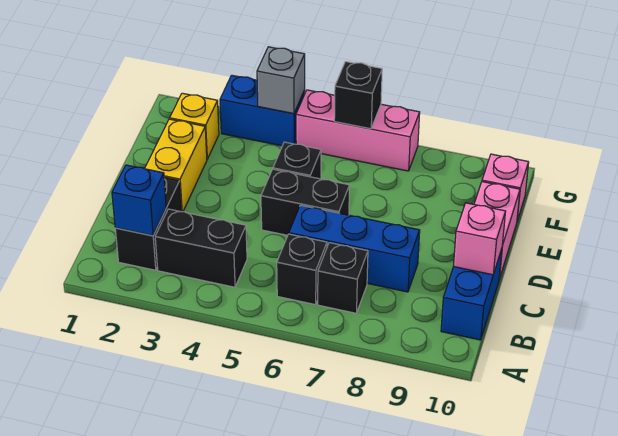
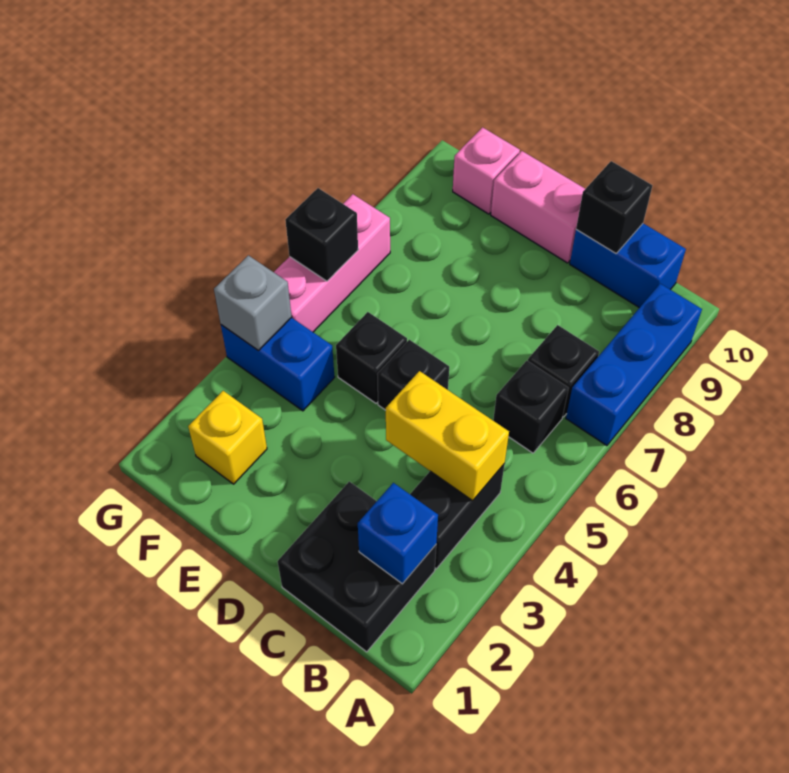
black 1x2 brick [115,177,182,270] -> black 2x2 brick [277,481,436,652]
blue 1x3 brick [289,205,420,292] -> blue 1x3 brick moved to [566,284,702,446]
pink 1x1 brick [453,203,506,275] -> black 1x1 brick [576,161,652,253]
yellow 1x2 brick [145,119,207,212] -> yellow 1x2 brick moved to [386,371,509,501]
black 1x2 brick [261,169,349,235] -> black 1x1 brick [377,340,449,410]
blue 1x2 brick [220,75,305,146] -> blue 1x2 brick turned to [221,317,335,411]

